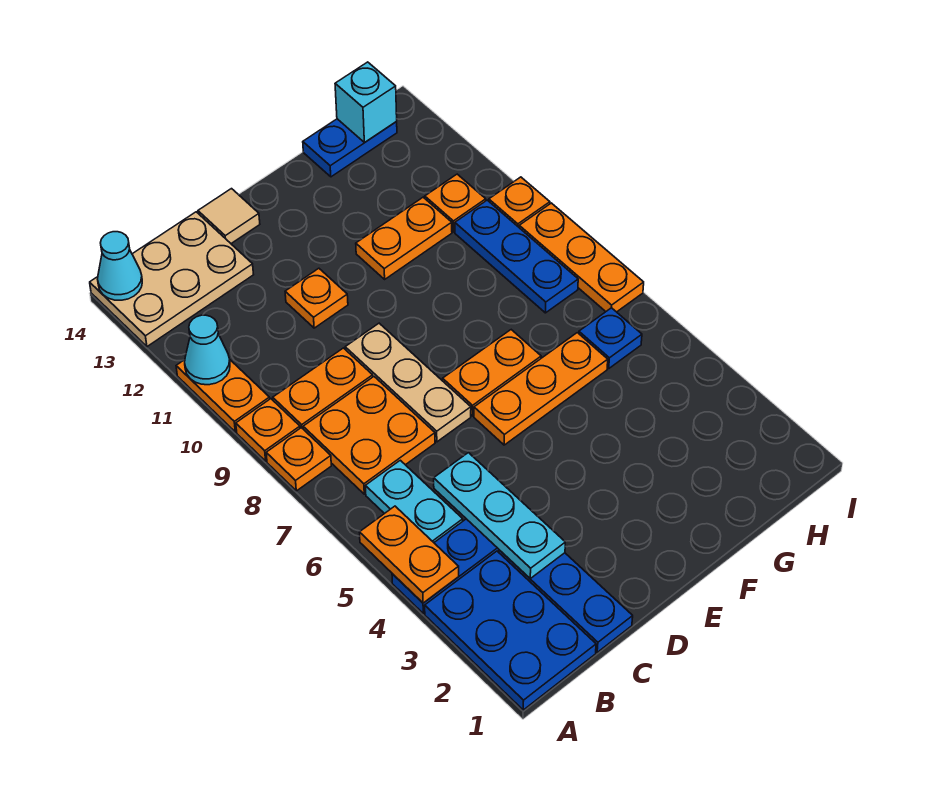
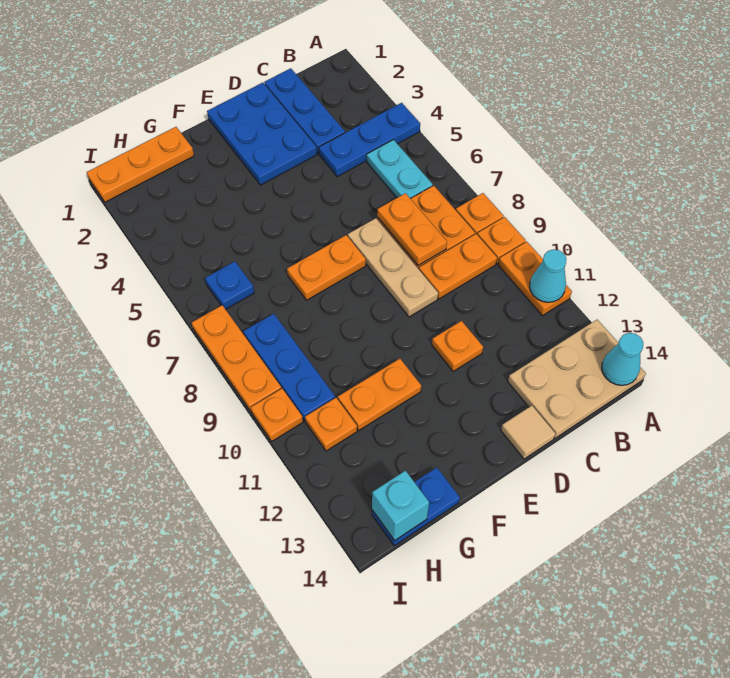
blue 2x3 plate [425,551,596,710] -> blue 2x3 plate moved to [207,83,317,185]
orange 1x2 plate [359,506,459,603] -> orange 1x2 plate moved to [377,193,447,266]
cyan 1x3 plate [434,453,565,578] -> none
orange 1x3 plate [474,333,608,445] -> orange 1x3 plate moved to [87,127,194,202]

